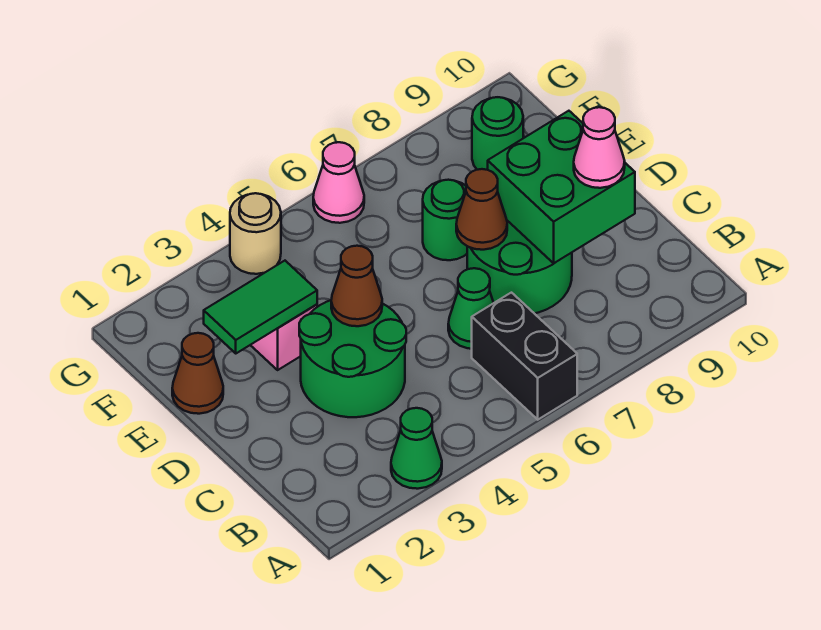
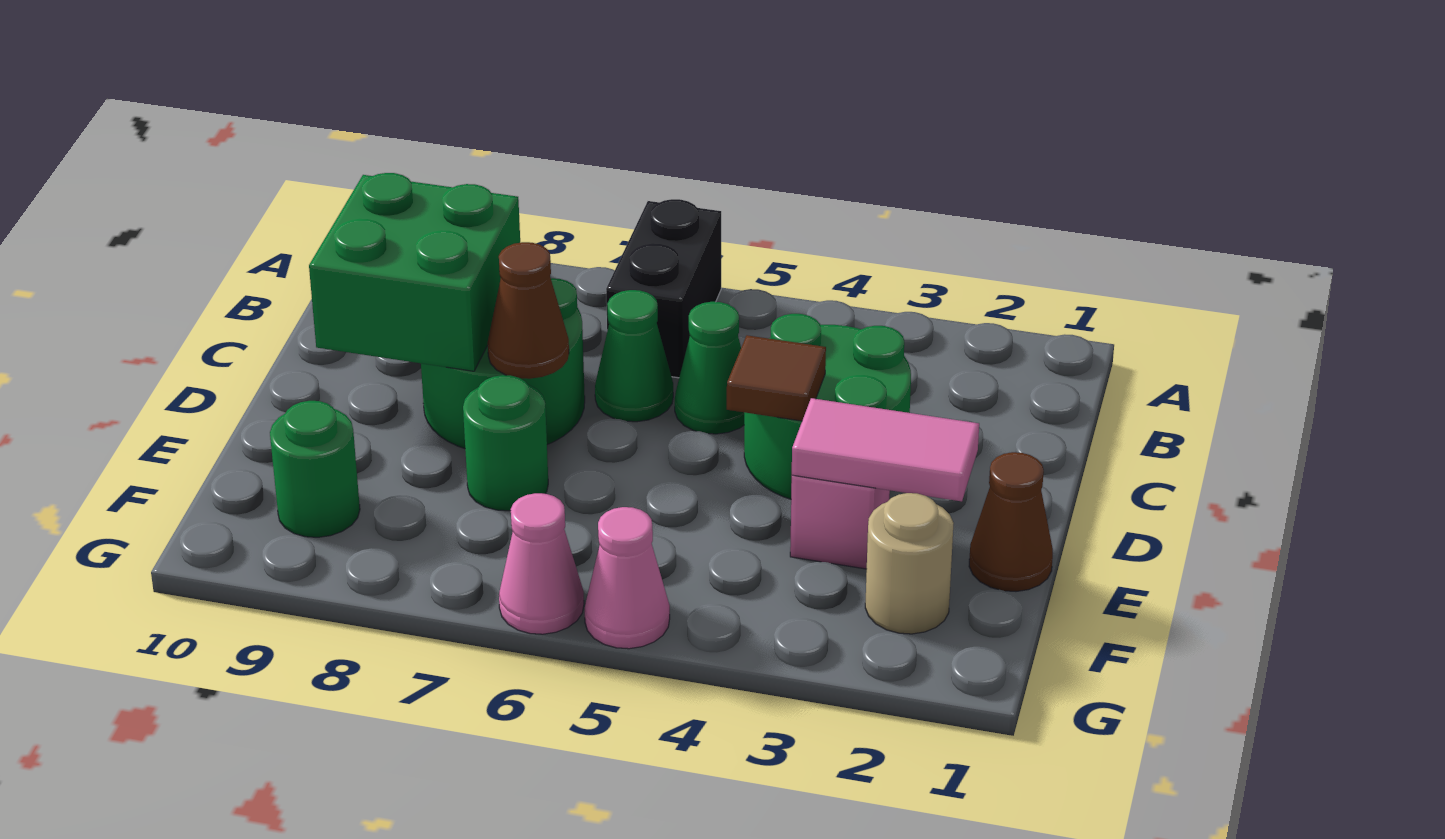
green 1x1 cone [391,408,442,489] -> green 1x1 cone moved to [675,302,744,434]
pink 1x1 cone [574,107,625,188] -> pink 1x1 cone moved to [585,507,670,649]
brown 1x1 cone [331,246,382,326] -> brown 1x1 tile [727,335,826,421]
green 1x2 tile [204,261,317,353] -> pink 1x2 tile [792,398,979,501]
tan 1x1 round brick [230,193,281,274] -> tan 1x1 round brick moved to [865,493,954,634]

